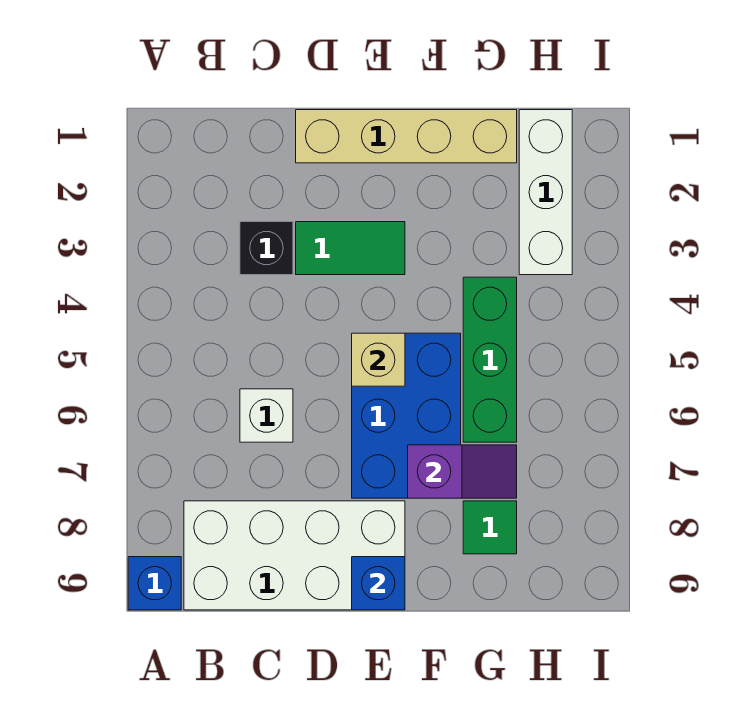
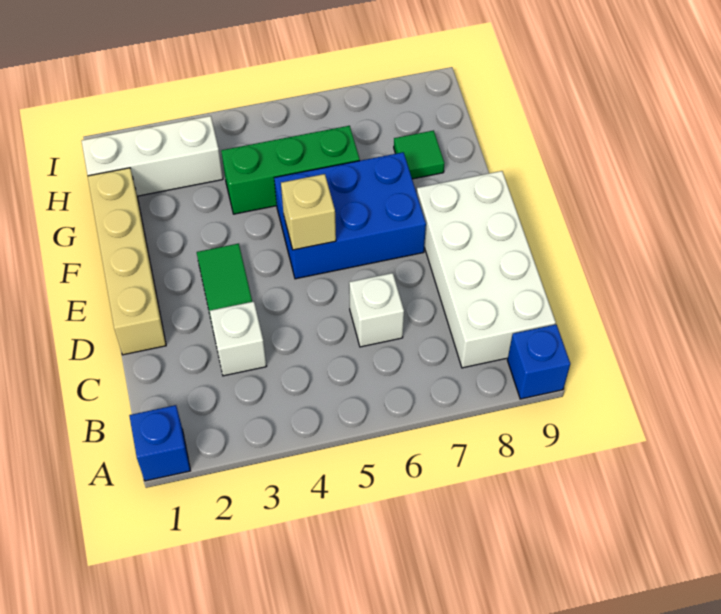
black 1x1 brick [240,222,293,275] -> white 1x1 brick [210,302,266,376]
blue 1x1 brick [352,557,405,610] -> blue 1x1 brick moved to [129,405,190,481]
purple 1x2 slope [408,445,517,498] -> none

